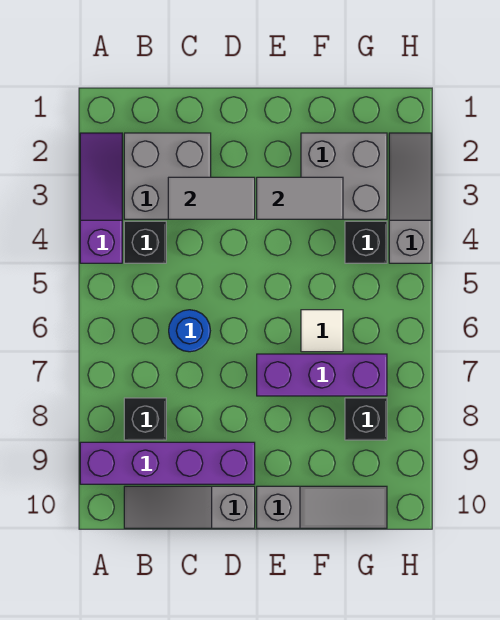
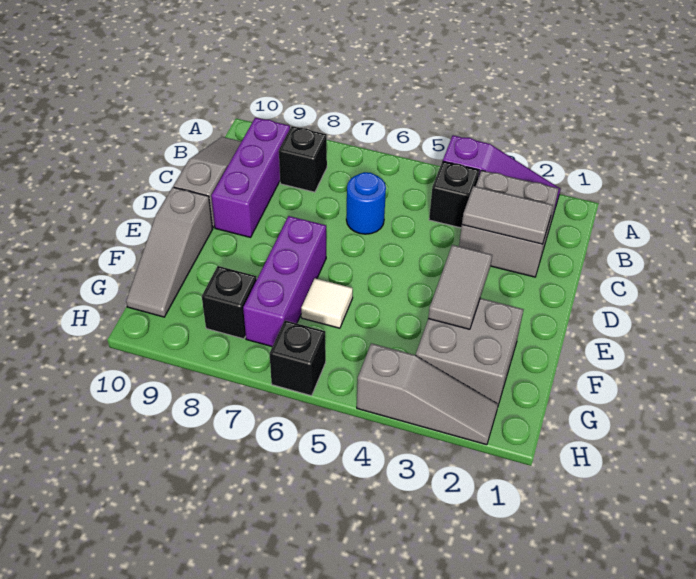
purple 1x4 brick [80,442,255,484] -> purple 1x3 brick [211,118,290,237]
grey 1x2 tile [168,177,255,219] -> grey 1x2 tile turned to [462,186,553,244]
black 1x1 brick [345,221,387,263] -> black 1x1 brick moved to [270,320,326,396]

